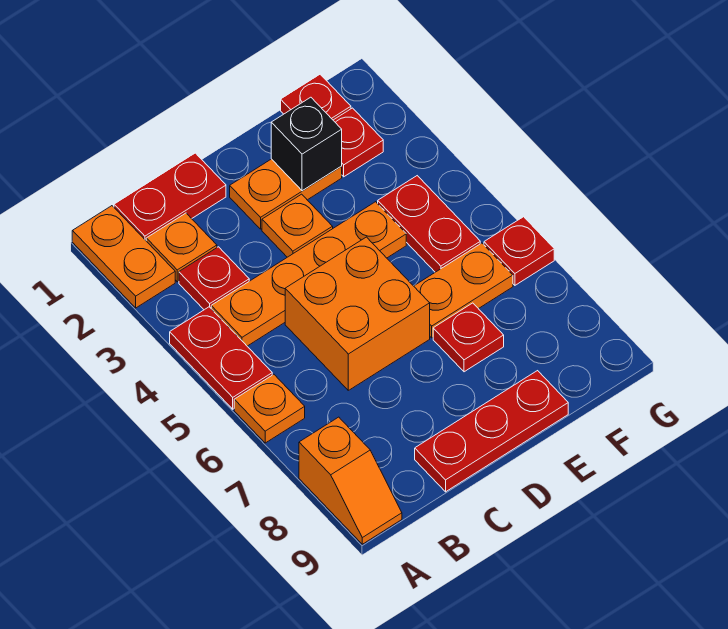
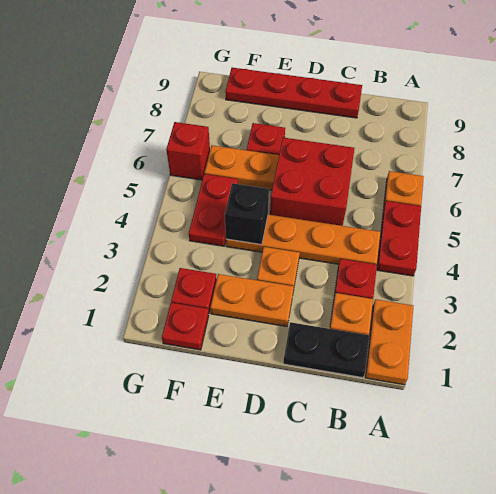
orange 1x2 slope [299,417,402,544] -> none
red 1x2 plate [114,153,226,240] -> black 1x2 plate [283,322,369,378]
orange 2x2 brick [285,237,430,390] -> red 2x2 brick [270,138,355,226]
red 1x3 plate [415,371,568,492] -> red 1x4 plate [225,68,362,118]
black 1x1 brick [271,97,342,191] -> black 1x1 brick moved to [225,183,269,245]
red 1x1 plate [484,217,554,285] -> red 1x1 brick [166,122,210,180]

